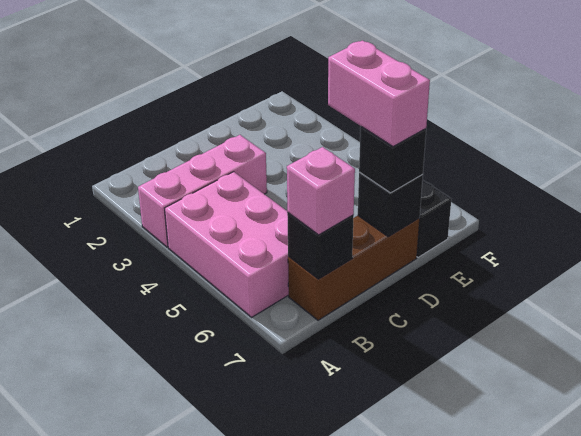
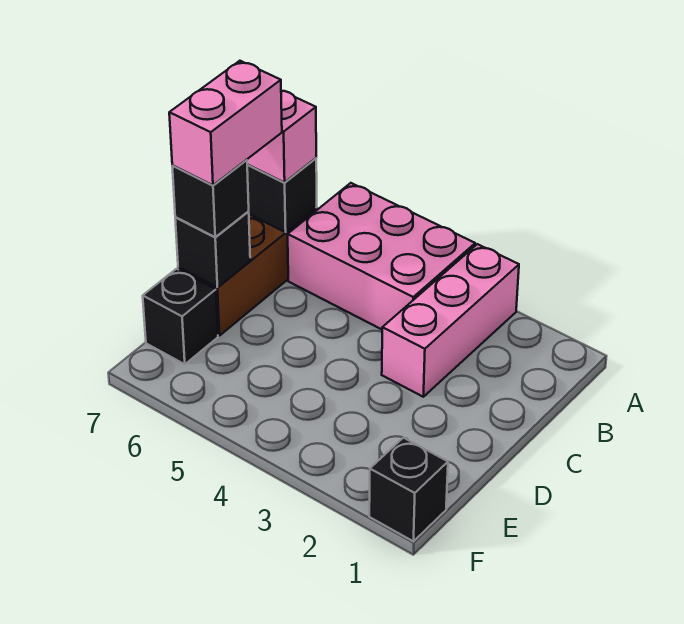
pink 1x2 brick [328,40,430,147] -> pink 1x2 brick turned to [169,61,282,185]
none -> black 1x1 brick [369,438,448,541]

